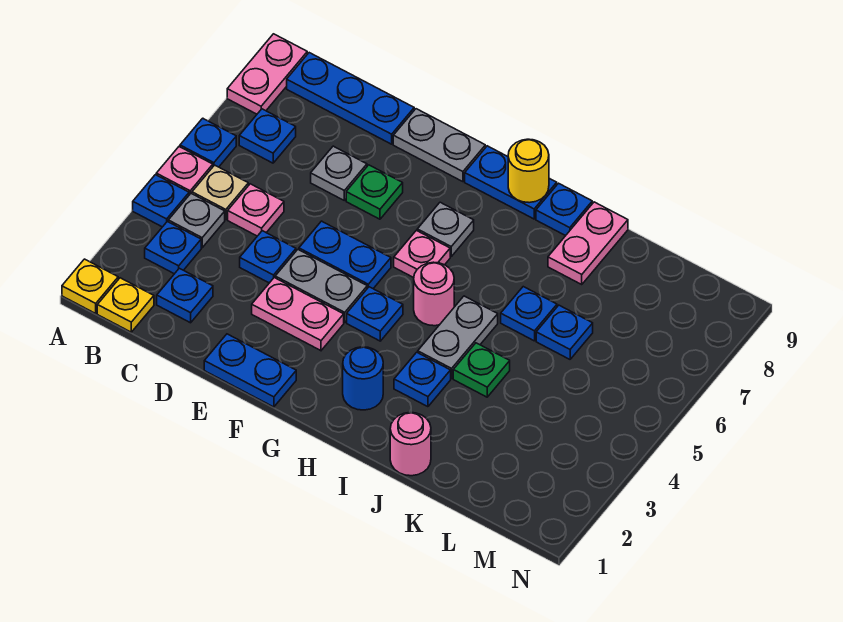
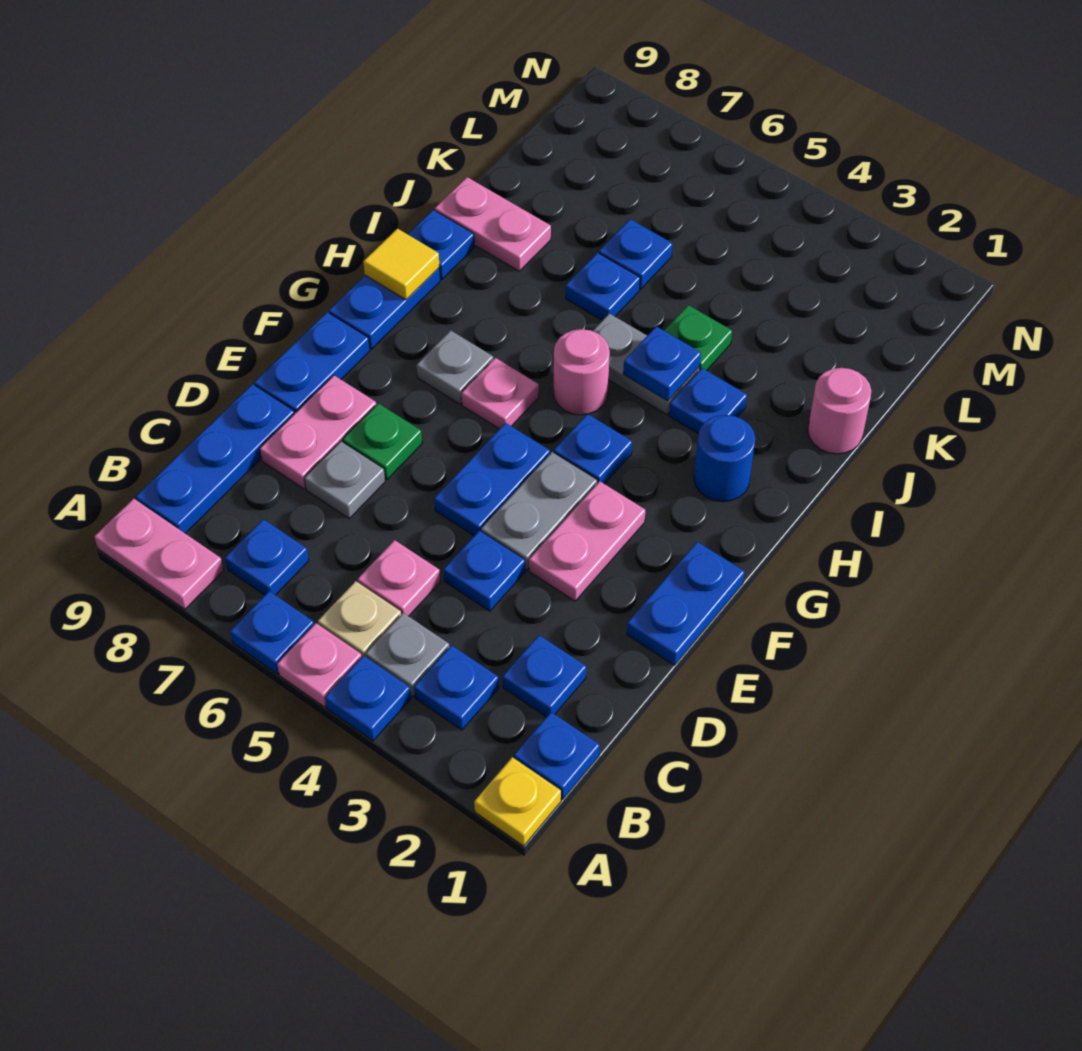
yellow 1x1 plate [97,278,154,332] -> blue 1x1 plate [514,712,600,799]
none -> pink 1x2 plate [260,375,376,489]
grey 1x2 plate [393,109,485,182] -> blue 1x2 plate [254,312,370,414]
yellow 1x1 round brick [508,139,549,203] -> yellow 1x1 tile [363,229,440,300]
none -> blue 1x1 plate [623,326,701,401]

